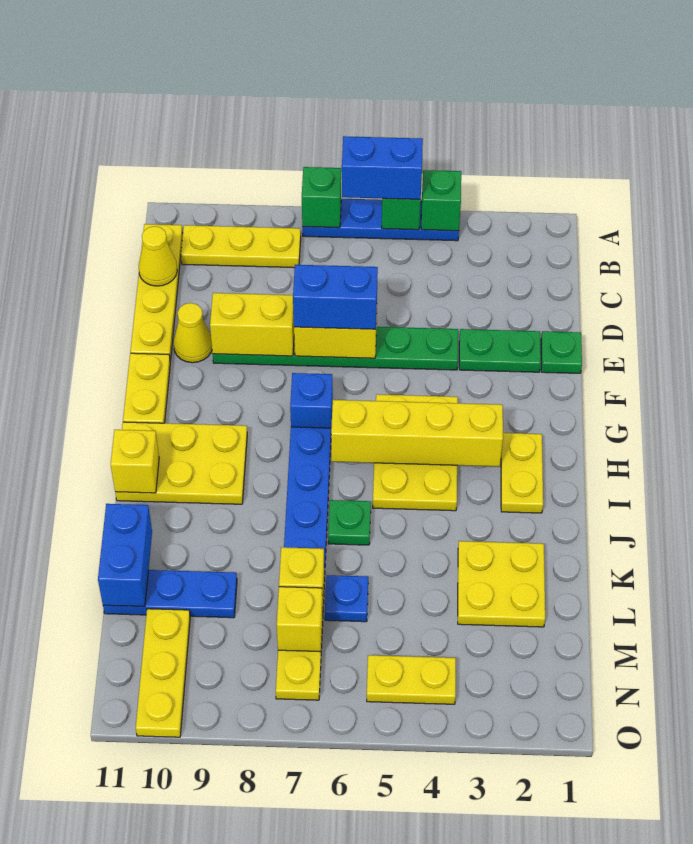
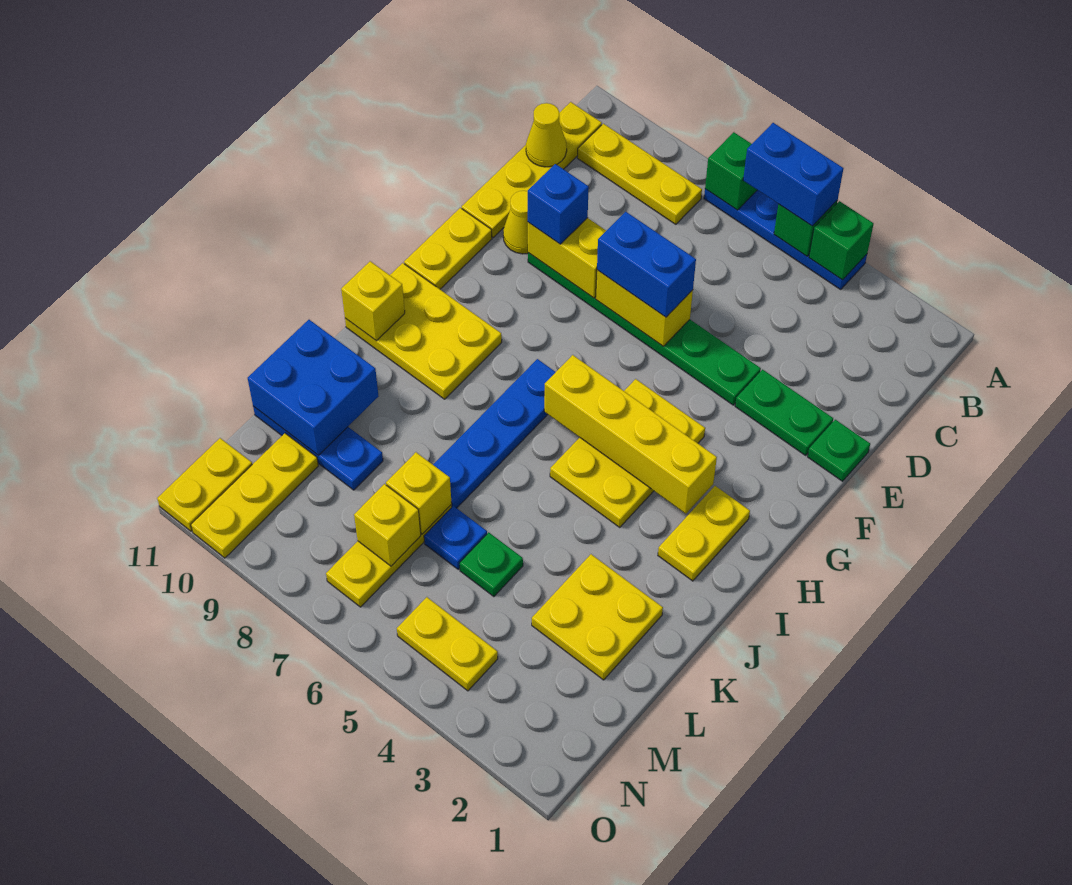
blue 1x1 brick [290,373,333,428] -> blue 1x1 brick moved to [528,164,589,244]
green 1x1 plate [328,500,371,545] -> green 1x1 plate moved to [460,532,523,597]
blue 1x2 brick [98,504,152,607] -> blue 2x2 brick [248,320,379,455]
none -> yellow 1x2 plate [157,438,252,531]

